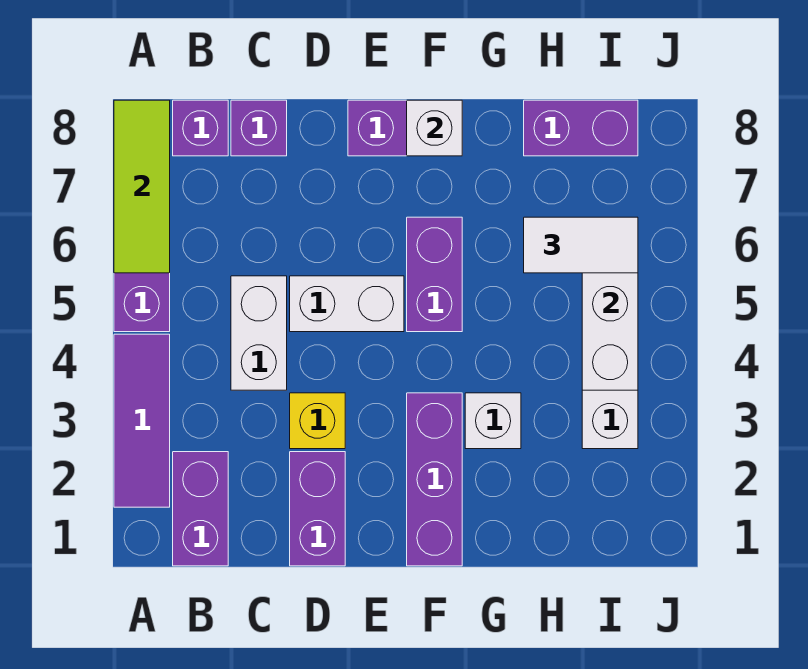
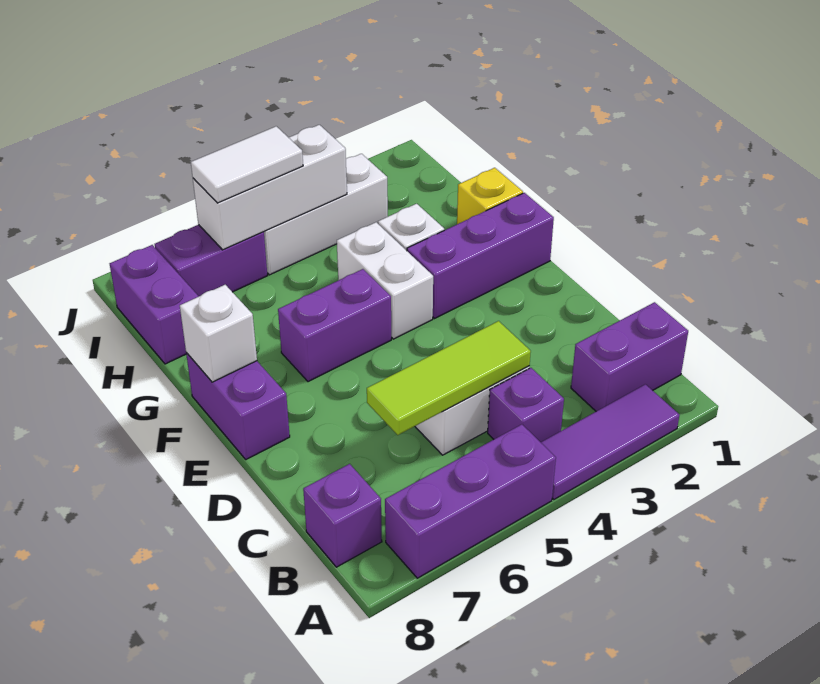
lime 1x3 tile [114,100,170,273] -> lime 1x3 tile moved to [367,321,531,435]
purple 1x1 brick [231,100,287,156] -> purple 1x1 brick moved to [488,368,564,442]
purple 1x2 brick [290,452,345,566] -> purple 1x2 brick moved to [155,225,267,296]
yellow 1x1 brick [290,393,345,449] -> yellow 1x1 brick moved to [457,168,523,224]
white 1x2 brick [290,276,404,332] -> white 1x2 brick moved to [337,222,433,339]
white 1x2 tile [524,217,638,273] -> white 1x2 tile turned to [191,126,303,203]

